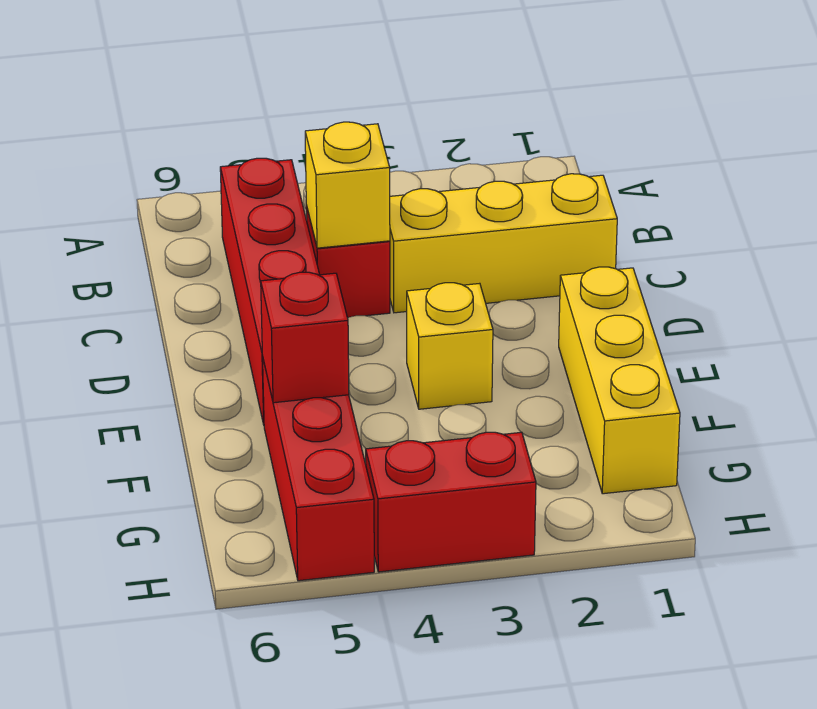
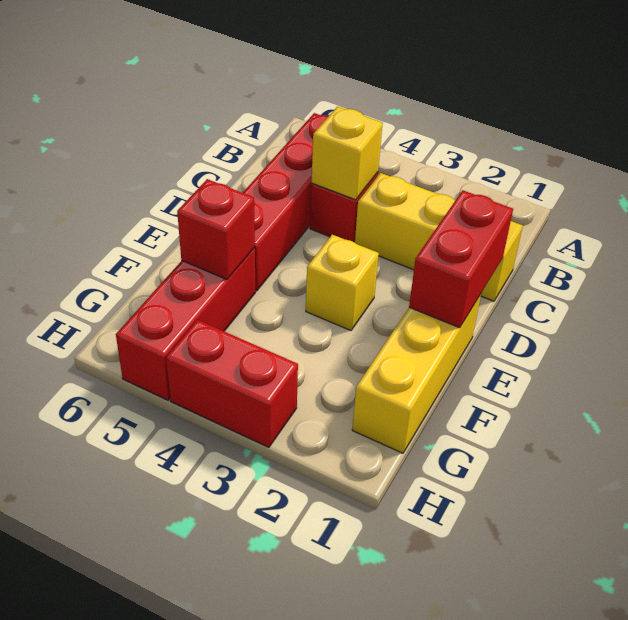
none -> red 1x2 brick [409,190,513,328]

